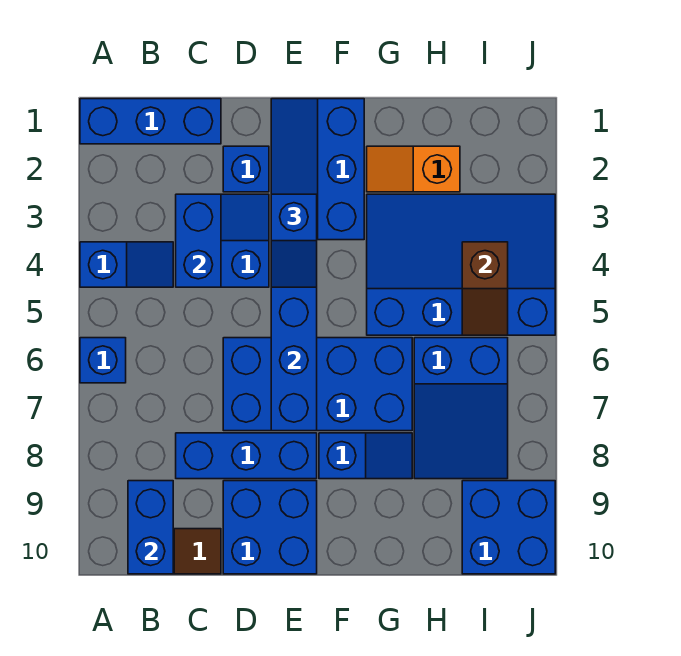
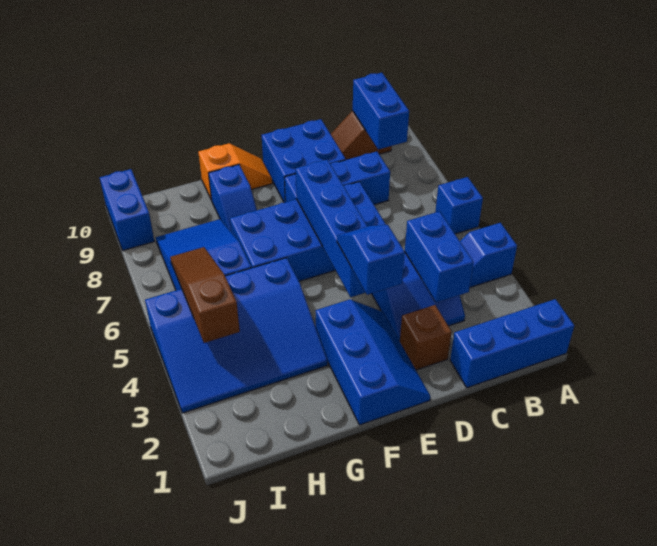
blue 1x1 brick [223,146,269,192] -> brown 1x1 brick [400,305,452,370]
blue 1x2 slope [319,433,412,479] -> blue 1x2 slope turned to [209,165,257,231]
orange 1x2 slope [367,146,460,192] -> orange 1x2 slope moved to [198,143,272,200]
brown 1x2 slope [462,242,508,335] -> brown 1x3 slope [170,247,240,343]
blue 2x2 brick [462,481,555,574] -> blue 1x2 brick [100,169,154,250]

